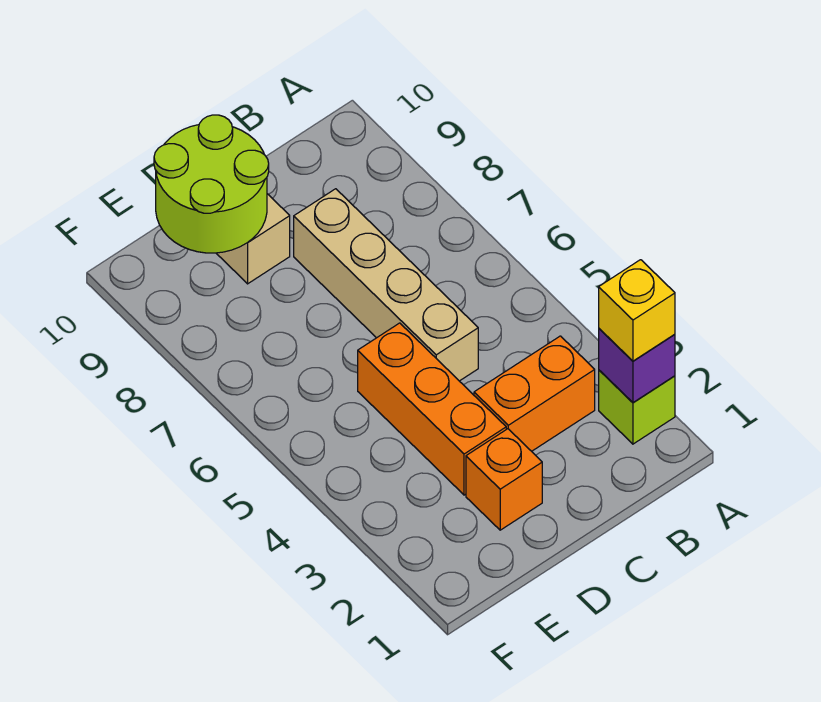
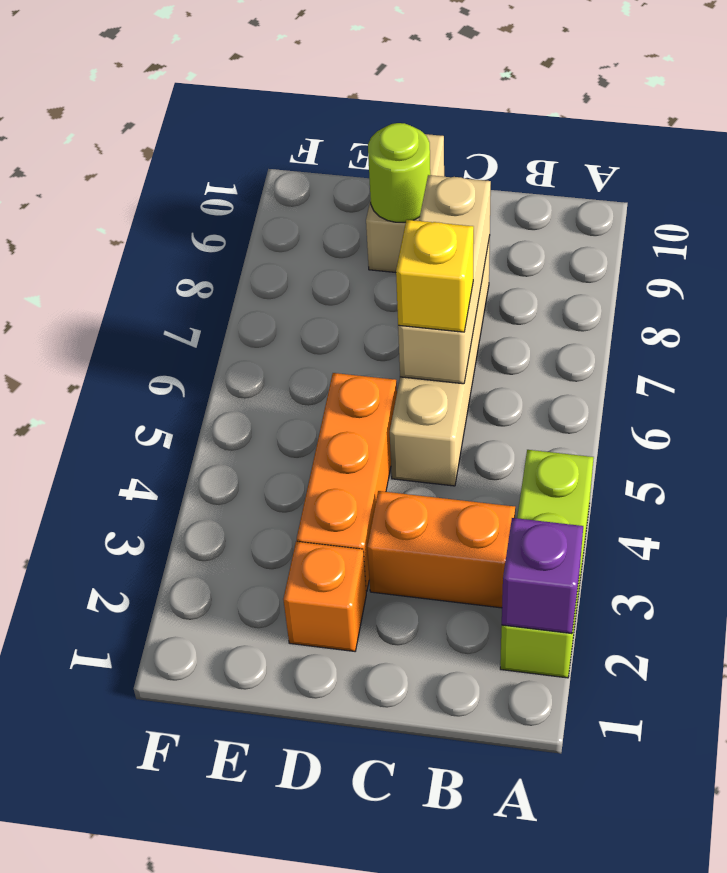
lime 1x1 brick [599,370,675,444] -> lime 1x3 brick [500,450,594,678]
yellow 1x1 brick [599,260,675,361] -> yellow 1x1 brick moved to [396,220,474,332]
none -> tan 1x3 brick [398,175,491,384]
lime 2x2 round brick [154,115,269,253] -> lime 1x1 round brick [368,123,430,222]

